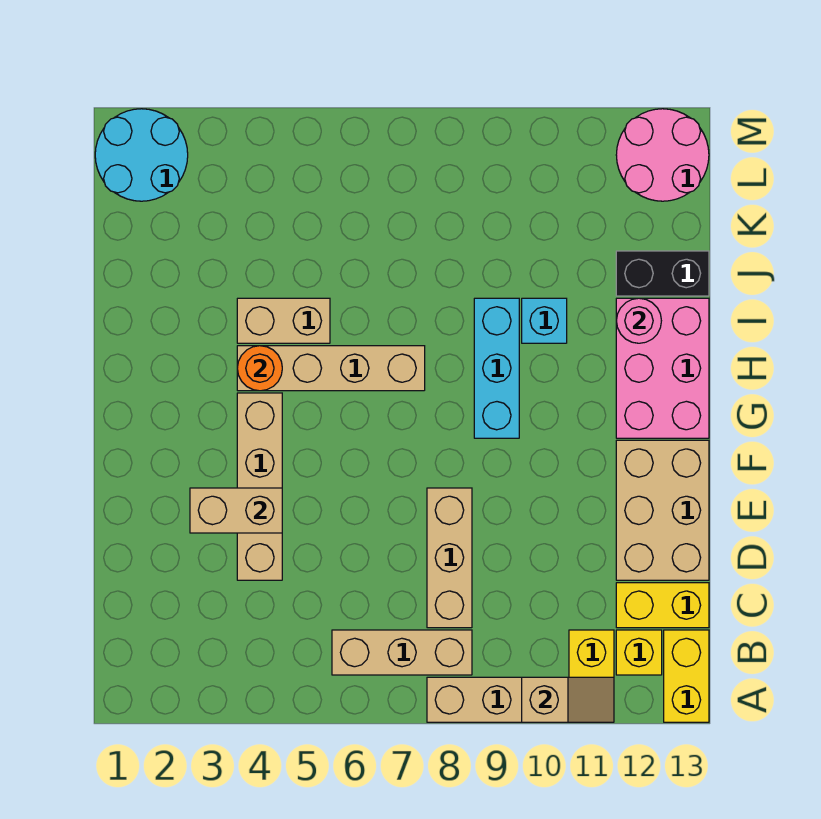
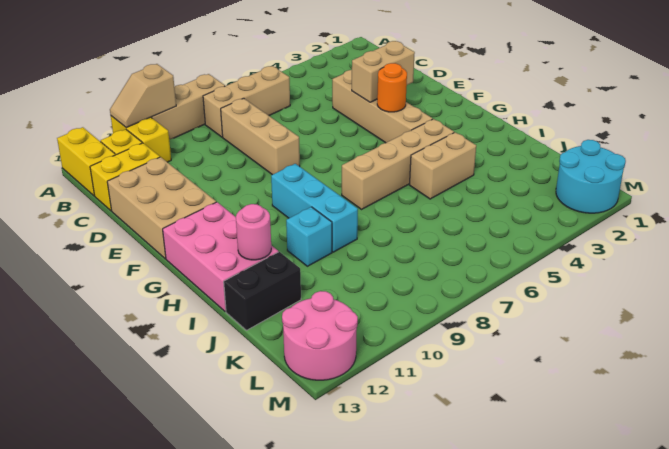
orange 1x1 round brick [237,346,282,391] -> orange 1x1 round brick moved to [377,63,407,112]

